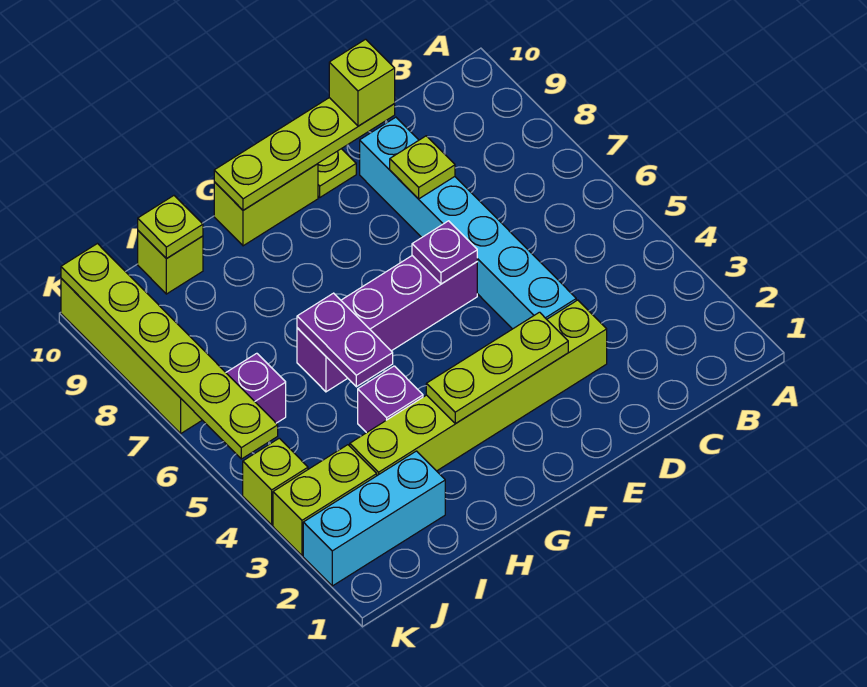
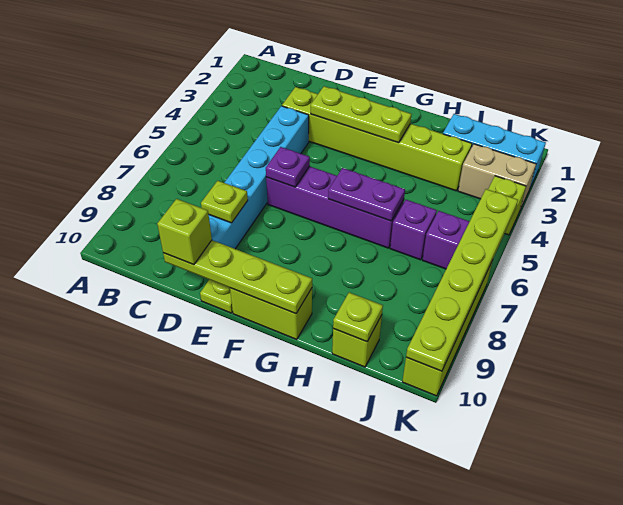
purple 1x1 brick [358,366,423,433] -> purple 1x1 brick moved to [390,200,437,260]
purple 1x2 plate [297,293,393,387] -> purple 1x2 plate turned to [328,168,405,221]
lime 1x2 brick [273,445,377,555] -> tan 1x2 brick [458,144,536,210]

